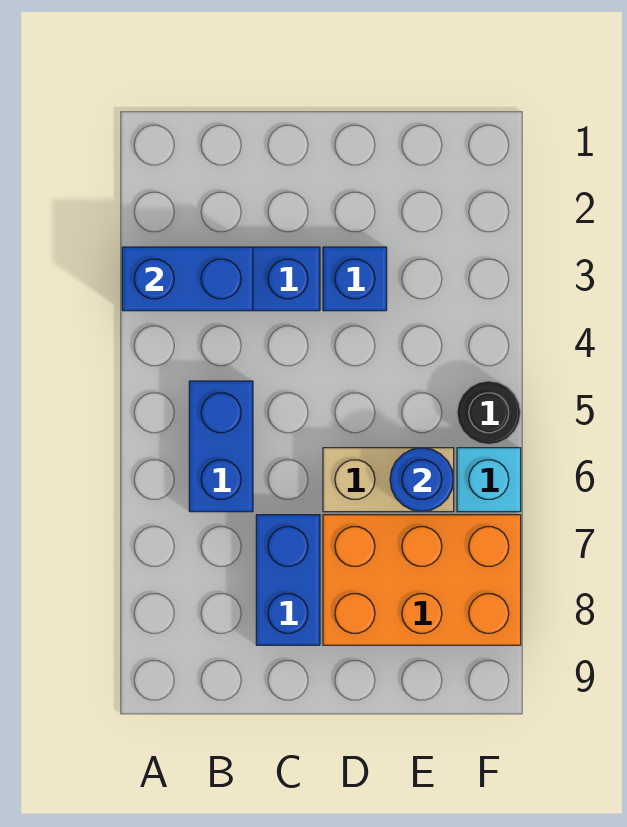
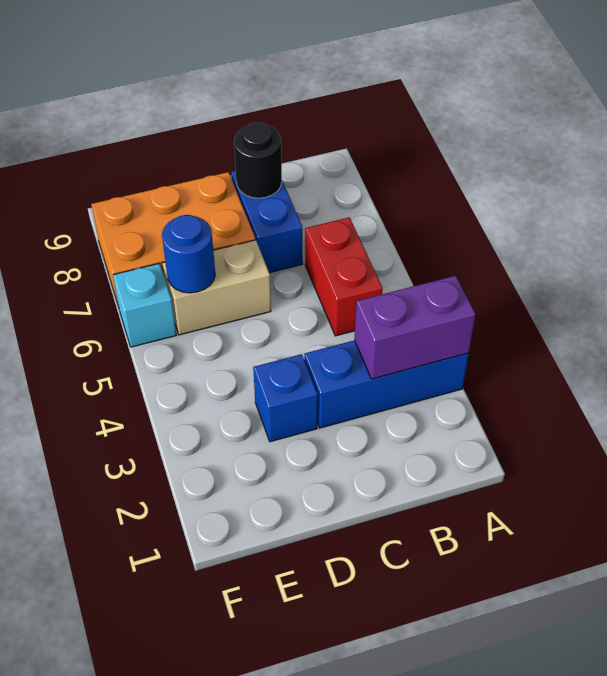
blue 1x2 brick [122,247,253,311] -> purple 1x2 brick [354,276,476,379]
blue 1x2 brick [189,381,253,512] -> red 1x2 brick [305,217,382,336]
black 1x1 round brick [457,381,521,445] -> black 1x1 round brick moved to [234,122,282,198]

